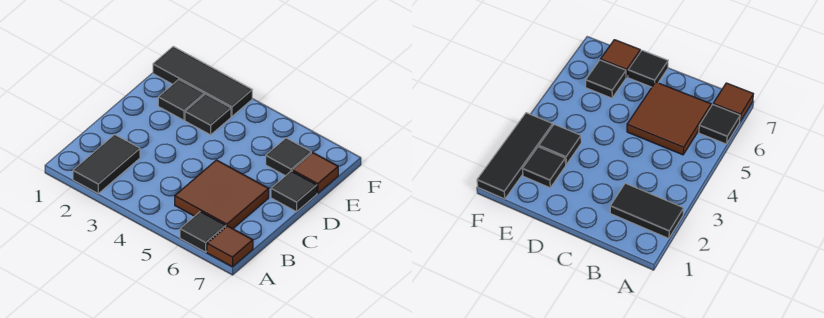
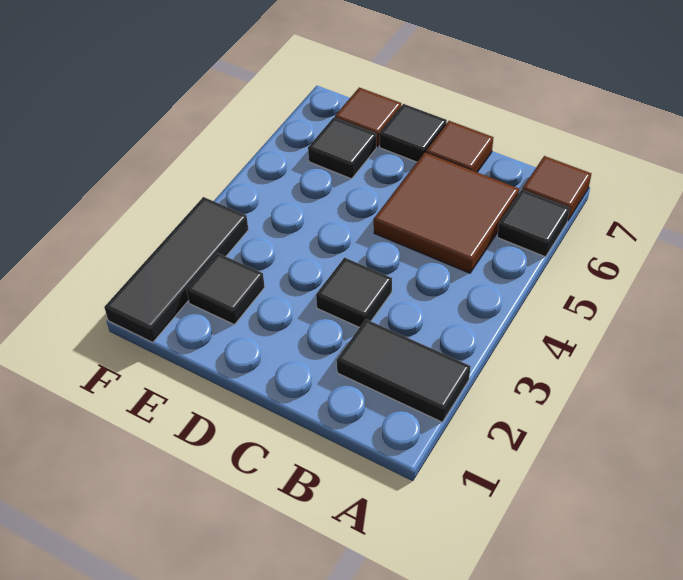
none -> brown 1x1 tile [426,121,493,172]
black 1x1 tile [185,94,231,135] -> black 1x1 tile moved to [316,258,392,328]

